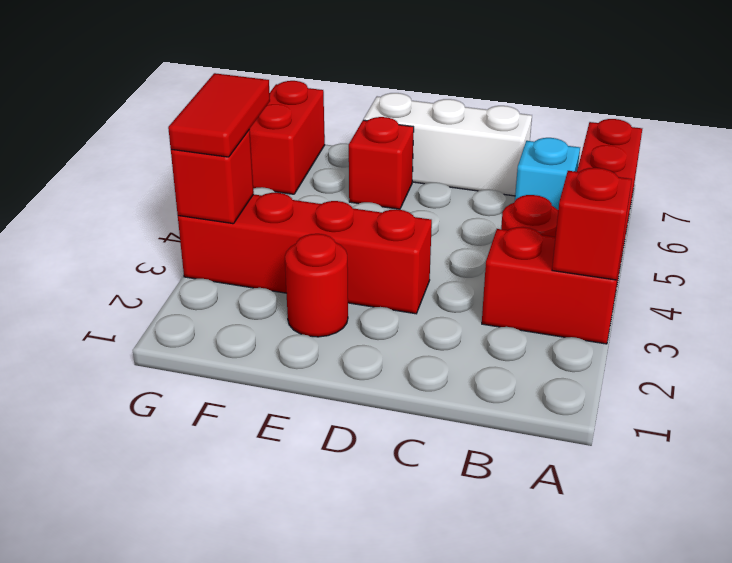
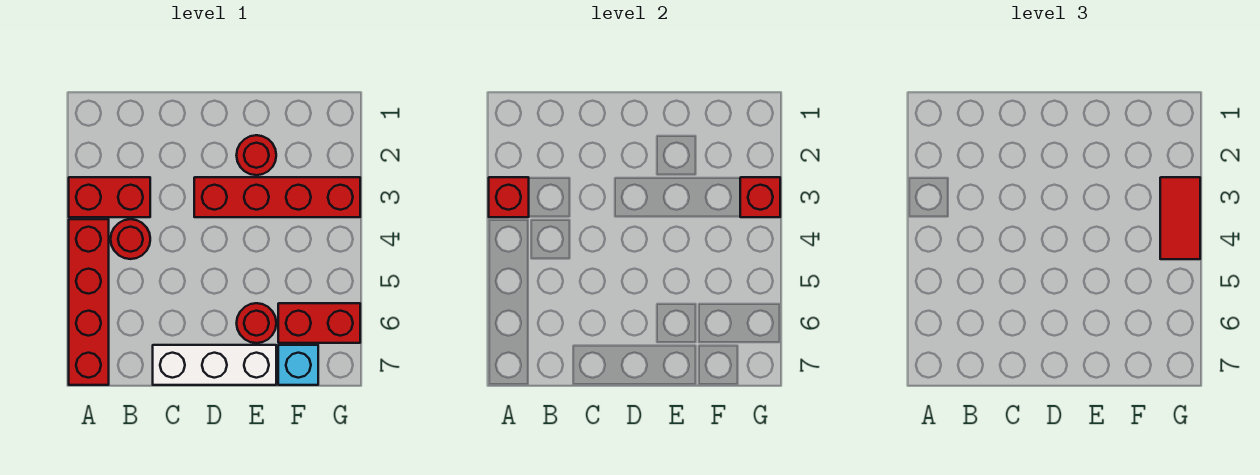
cyan 1x1 brick [515,138,580,210] -> cyan 1x1 brick moved to [278,345,318,385]
red 1x1 brick [349,117,414,209] -> red 1x1 round brick [237,303,276,343]
red 1x2 brick [249,81,325,194] -> red 1x2 brick turned to [278,303,360,343]

